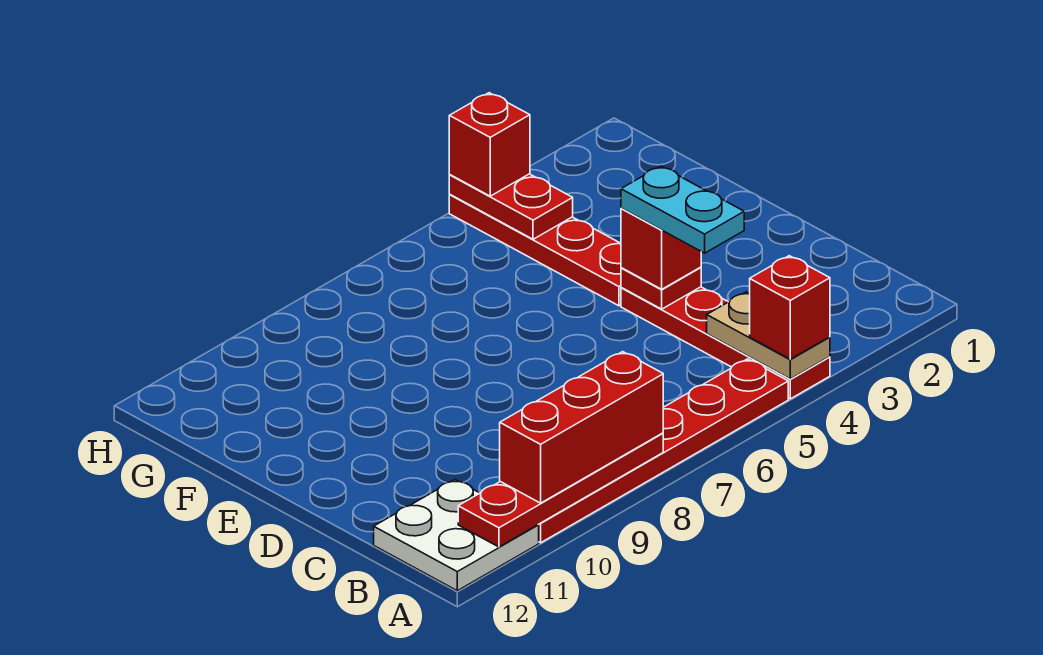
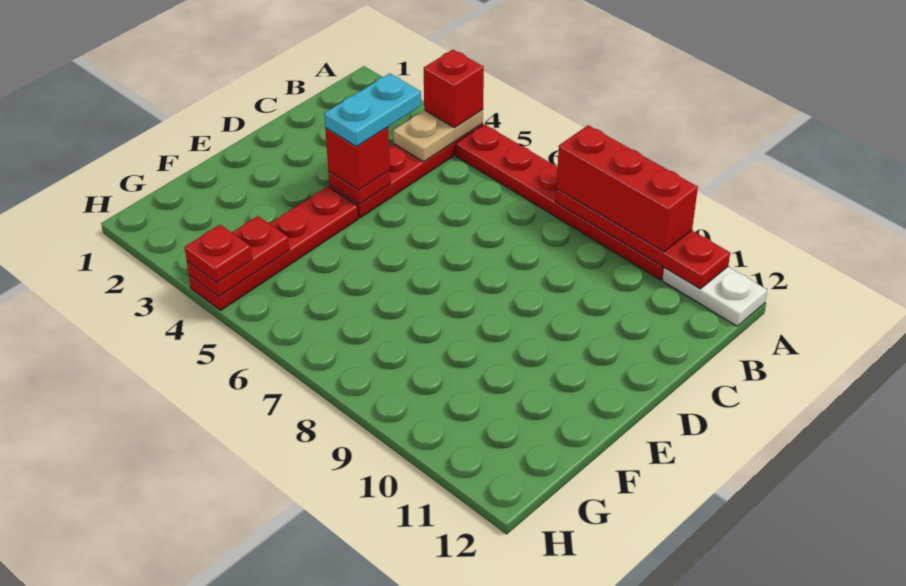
white 2x2 plate [374,480,539,591] -> white 1x2 plate [662,267,767,326]
red 1x1 brick [449,93,530,196] -> red 1x1 plate [185,225,252,283]

